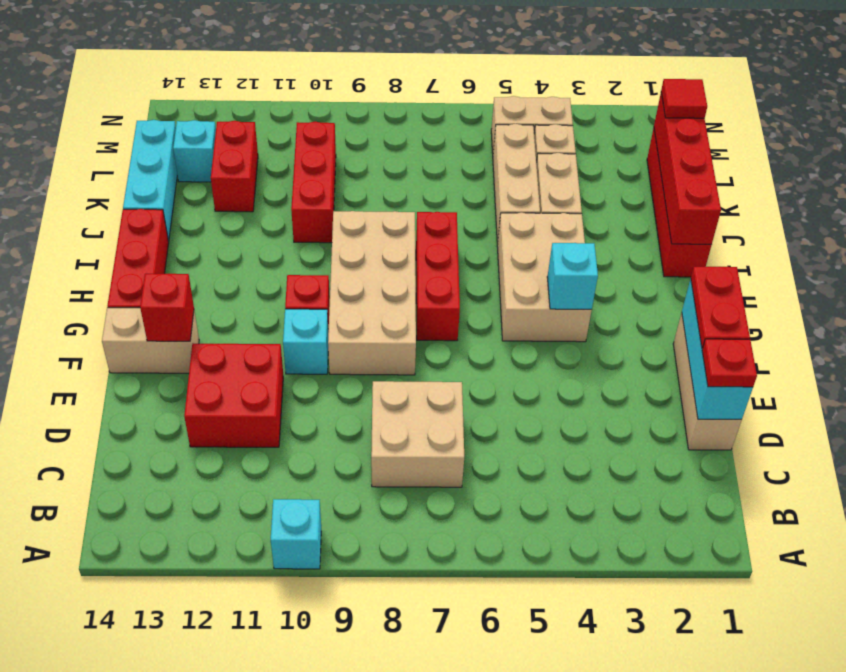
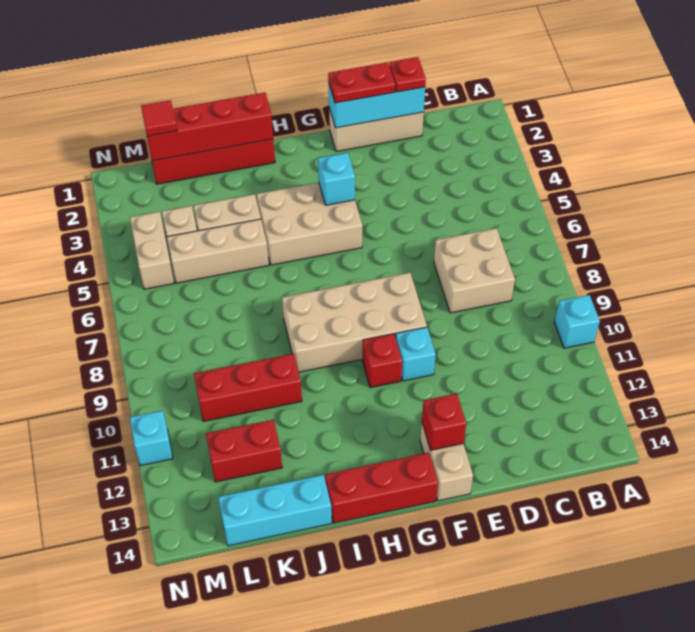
red 2x2 brick [184,343,283,447] -> none
red 1x3 brick [416,212,460,341] -> none
cyan 1x1 brick [173,120,216,182] -> cyan 1x1 brick moved to [130,411,173,466]

